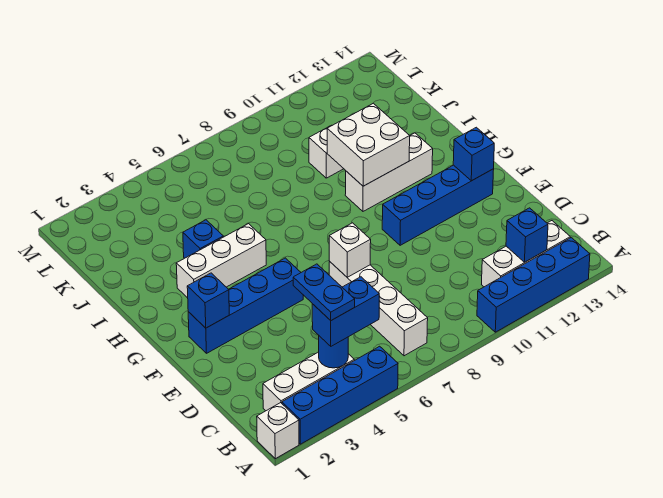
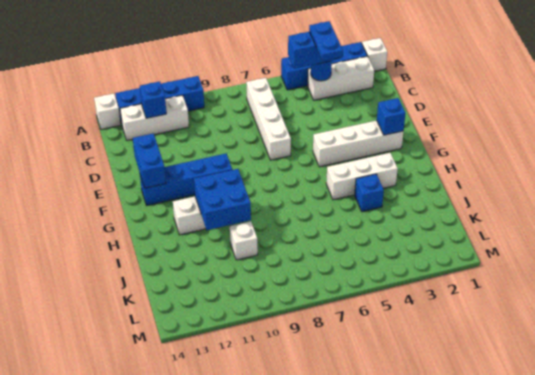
white 1x1 brick [329,223,371,277] -> white 1x1 brick moved to [94,94,121,129]
blue 1x4 brick [188,258,303,353] -> white 1x4 brick [313,120,404,167]
blue 1x1 brick [453,127,494,181] -> blue 1x2 brick [133,133,166,188]
white 2x2 brick [327,103,410,186] -> blue 2x2 brick [194,169,251,230]

